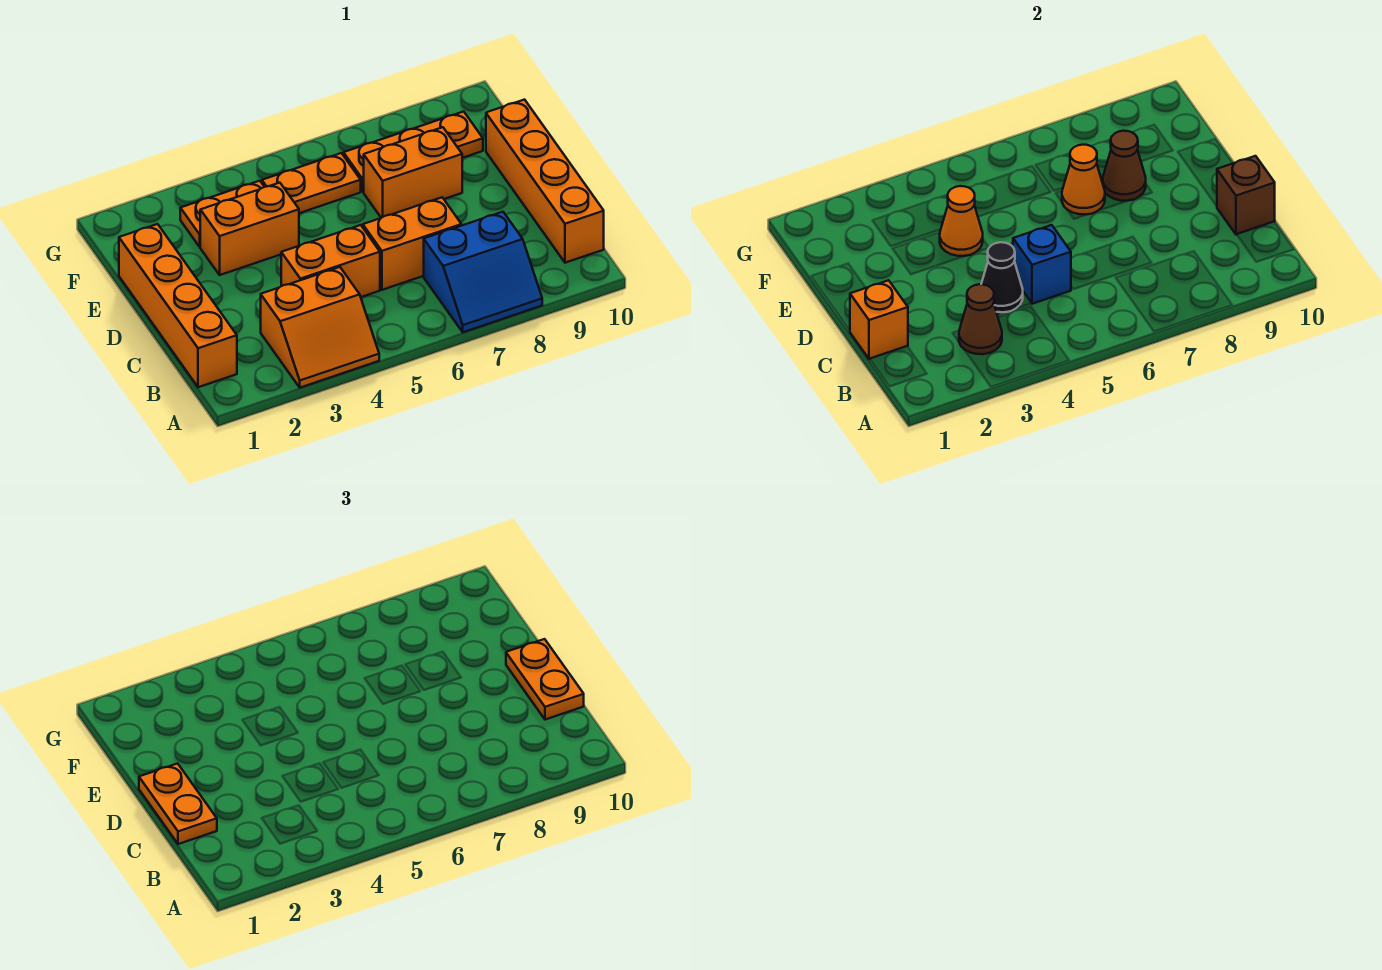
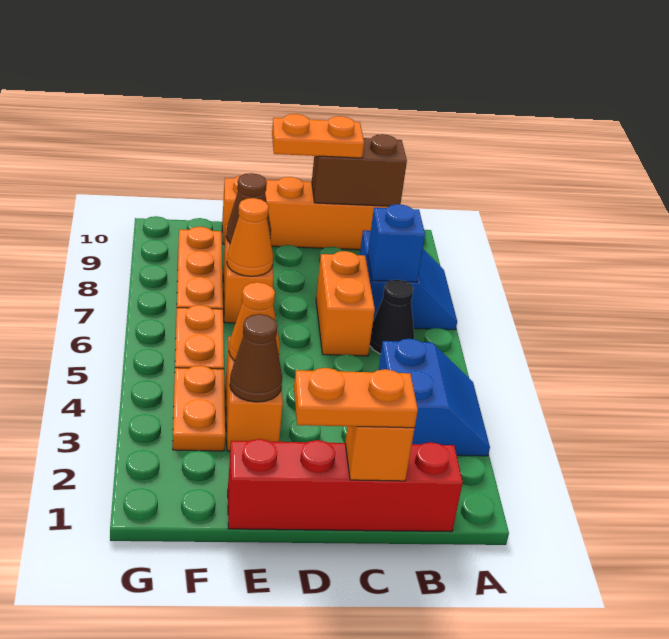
orange 2x2 slope [261,267,379,388] -> blue 2x2 slope [379,339,490,456]
orange 1x4 brick [119,224,237,387] -> red 1x4 brick [228,439,463,532]
brown 1x1 cone [959,284,1002,354] -> brown 1x1 cone moved to [230,314,282,402]
orange 1x2 brick [281,225,380,297] -> none
black 1x1 cone [981,242,1023,312] -> black 1x1 cone moved to [370,280,414,354]
blue 1x1 brick [1013,225,1071,304] -> blue 1x1 brick moved to [368,204,425,282]
brown 1x1 brick [1217,156,1275,235] -> brown 1x2 brick [312,134,407,206]

